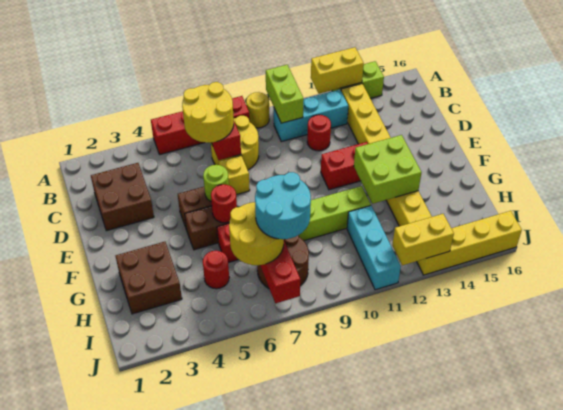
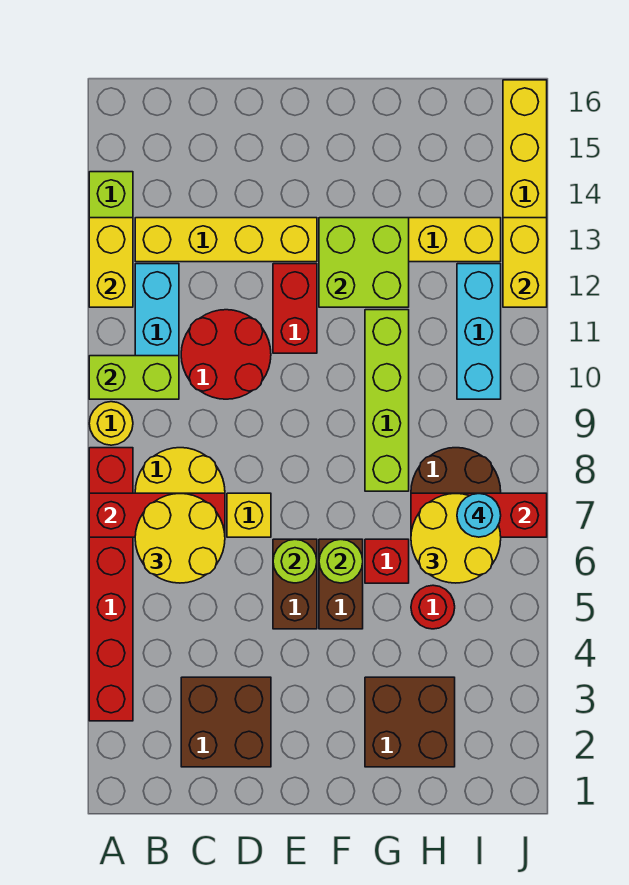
red 1x4 brick [151,96,250,154] -> red 1x6 brick [89,448,133,721]
red 1x1 round brick [307,115,331,151] -> red 2x2 round brick [181,310,271,399]
red 1x1 round brick [211,184,237,223] -> lime 1x1 round brick [319,539,363,583]
cyan 2x2 round brick [255,172,311,239] -> cyan 1x1 round brick [457,493,501,537]
cyan 1x3 brick [347,206,401,290] -> cyan 1x3 brick turned to [457,264,501,399]

